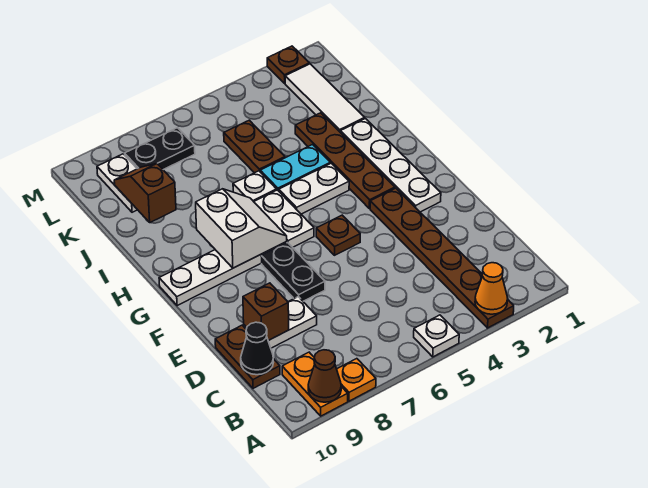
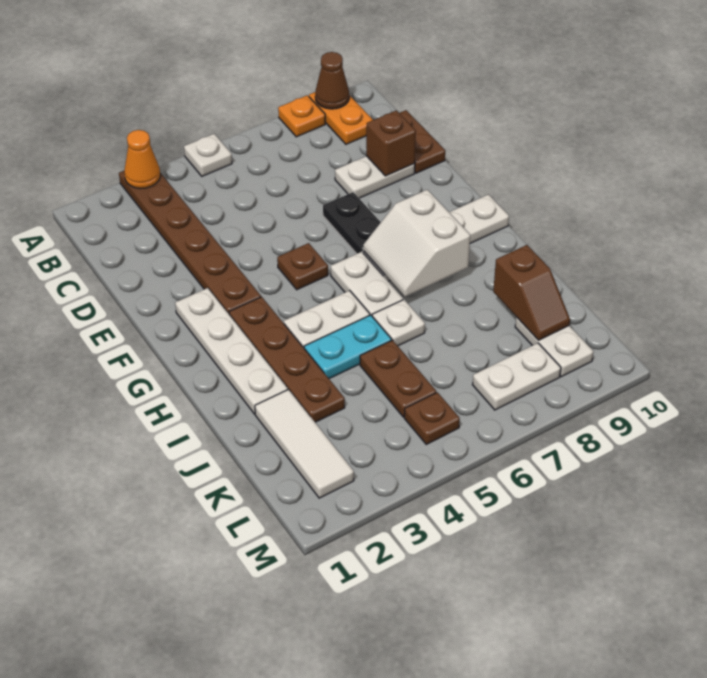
black 1x1 cone [241,322,274,375] -> none
black 1x2 plate [125,128,195,170] -> white 1x2 plate [472,343,561,410]
brown 1x1 plate [267,46,309,83] -> brown 1x1 plate moved to [404,392,460,444]

